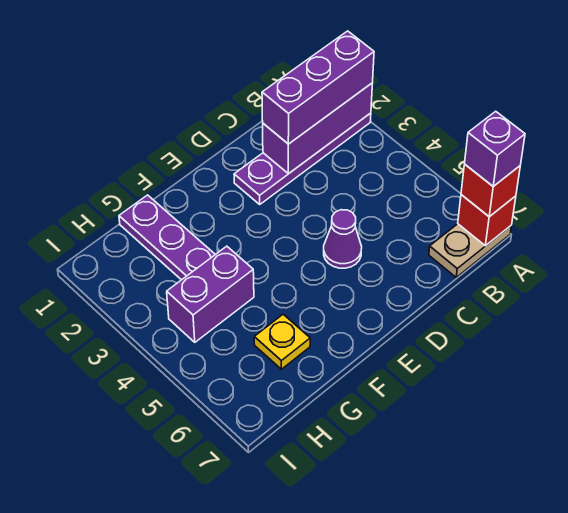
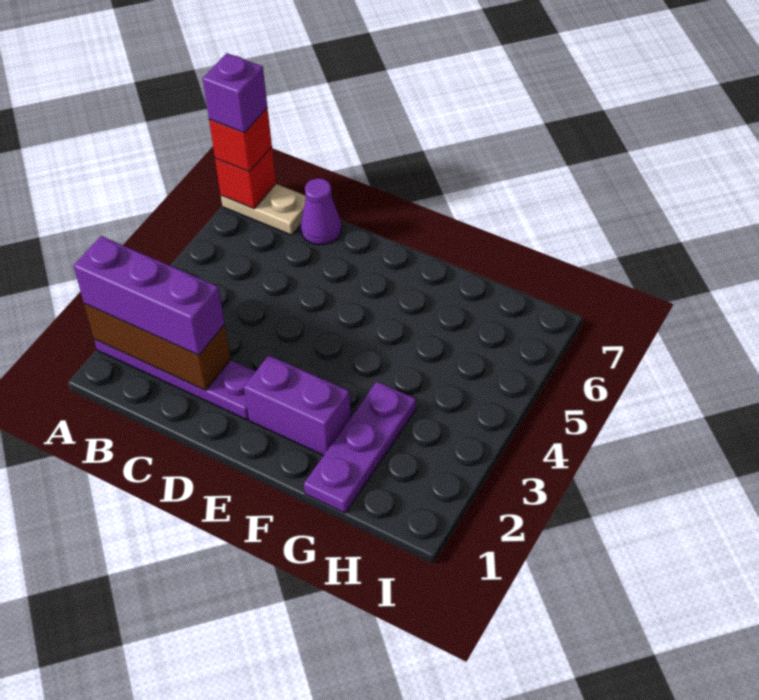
purple 1x3 brick [263,83,372,174] -> brown 1x3 brick [84,304,231,390]
purple 1x1 cone [324,210,362,268] -> purple 1x1 cone moved to [301,178,341,245]
purple 1x2 brick [167,246,254,342] -> purple 1x2 brick moved to [244,355,351,455]
yellow 1x1 plate [254,314,310,369] -> none

